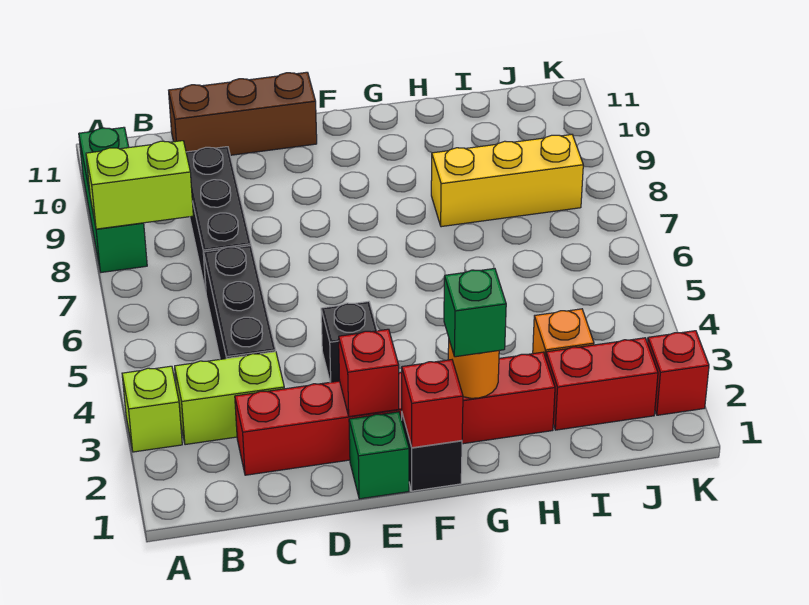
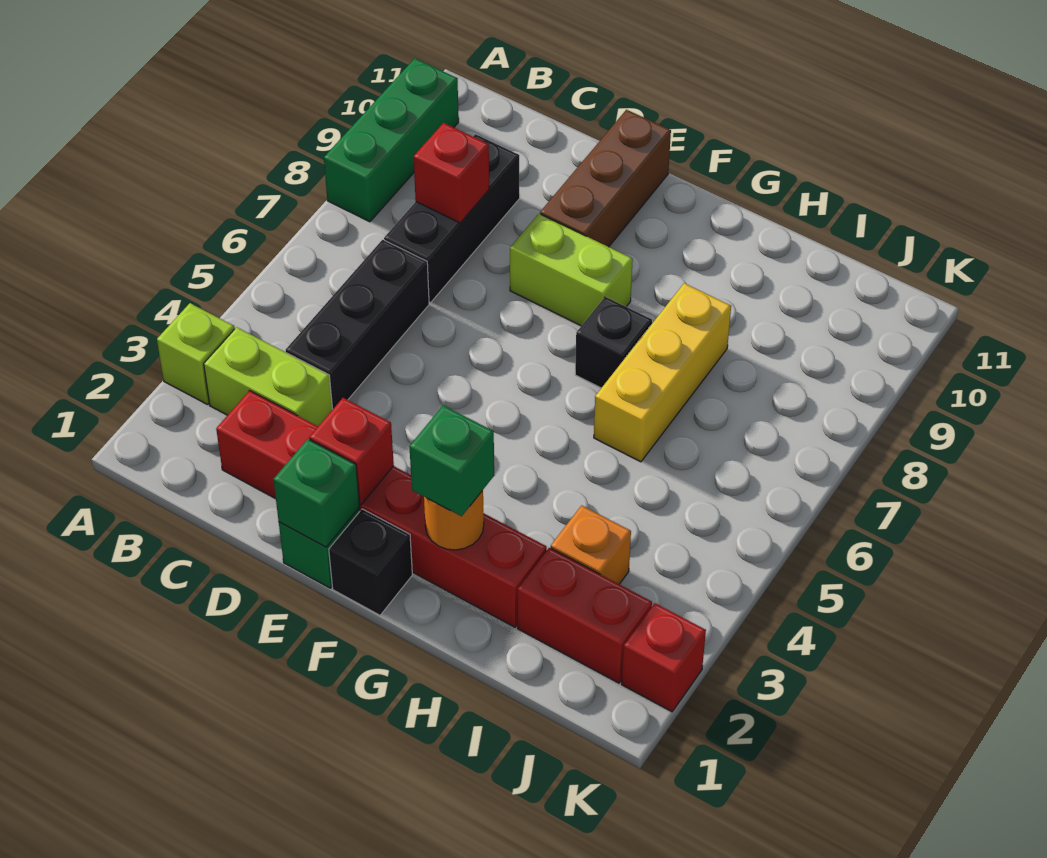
lime 1x2 brick [86,141,193,229] -> lime 1x2 brick moved to [510,214,633,326]
brown 1x3 brick [169,72,317,155] -> brown 1x3 brick turned to [540,110,671,247]
none -> green 1x1 brick [273,439,360,547]
black 1x1 brick [321,301,377,382] -> black 1x1 brick moved to [575,297,652,388]
red 1x1 brick [402,360,463,448] -> red 1x1 brick moved to [414,123,489,223]
yellow 1x3 brick [431,135,583,227] -> yellow 1x3 brick turned to [594,283,731,462]

